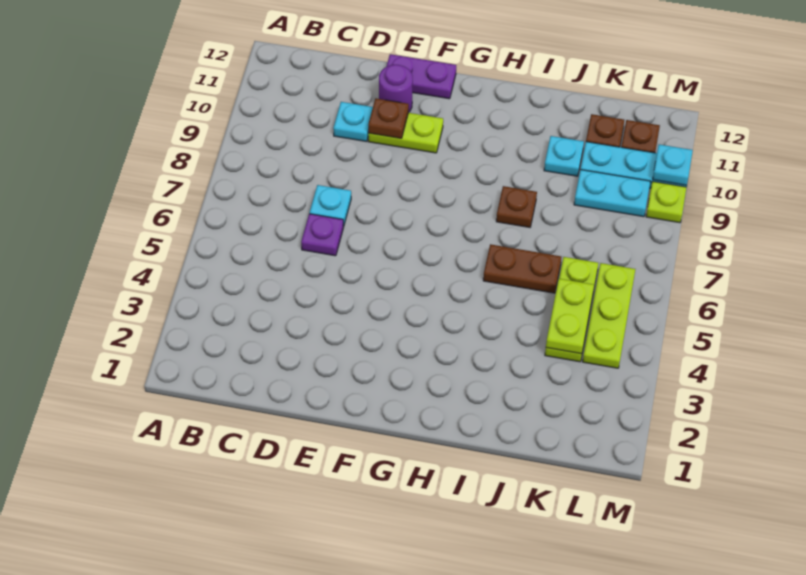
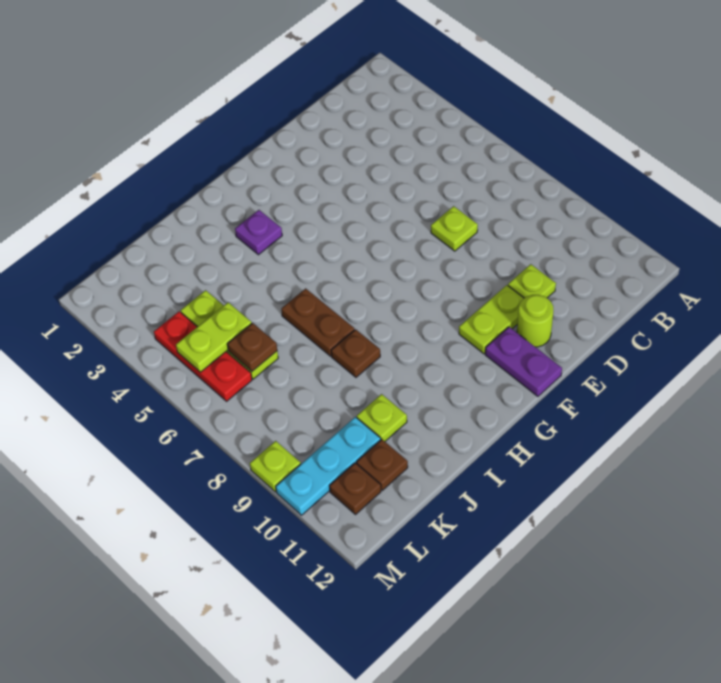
purple 1x1 plate [301,214,344,256] -> purple 1x1 plate moved to [235,210,282,255]
cyan 1x1 plate [310,185,351,226] -> lime 1x1 plate [431,206,478,251]
cyan 1x1 plate [333,102,373,142] -> lime 1x1 plate [508,264,556,298]
brown 1x1 plate [368,99,409,138] -> brown 1x1 plate moved to [227,323,277,371]
purple 1x1 round brick [379,65,413,113] -> lime 1x1 round brick [517,295,554,347]
purple 1x2 plate [386,54,456,99] -> purple 1x2 plate turned to [485,327,562,396]
brown 1x2 plate [483,244,561,293] -> brown 1x2 plate turned to [281,288,355,356]
cyan 1x1 plate [544,136,584,176] -> lime 1x1 plate [357,394,407,441]
lime 1x2 plate [546,279,594,354] -> lime 1x2 plate turned to [176,302,252,372]
cyan 1x2 plate [574,170,650,217] -> none
lime 1x3 plate [583,263,635,368] -> red 1x3 plate [154,311,252,401]
cyan 1x1 plate [653,144,693,186] -> none

